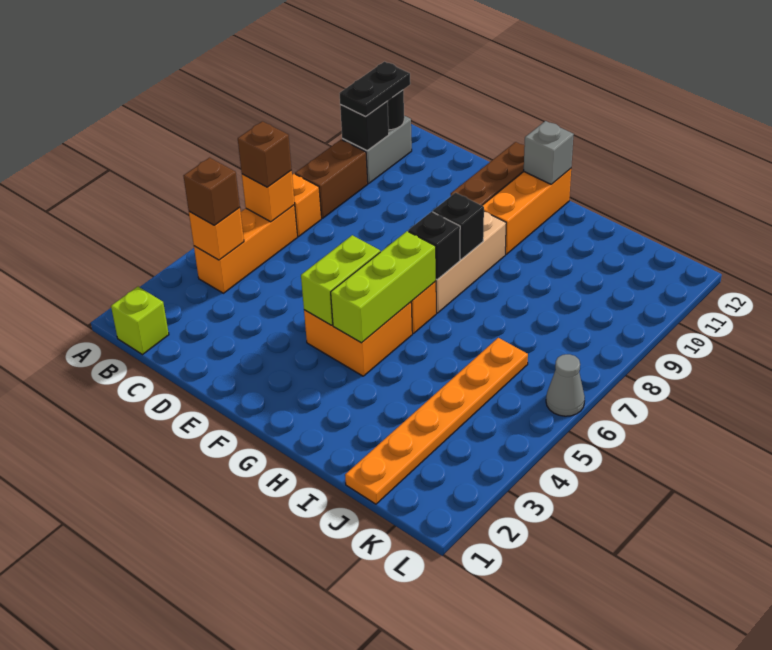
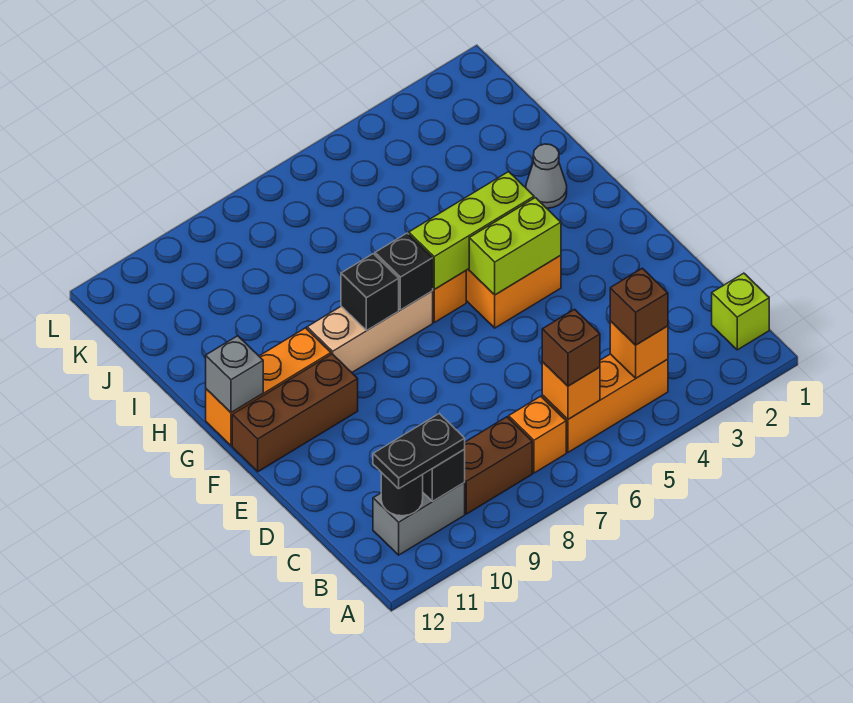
orange 1x6 plate [345,338,528,504] -> none
grey 1x1 cone [546,354,585,416] -> grey 1x1 cone moved to [526,144,567,208]

